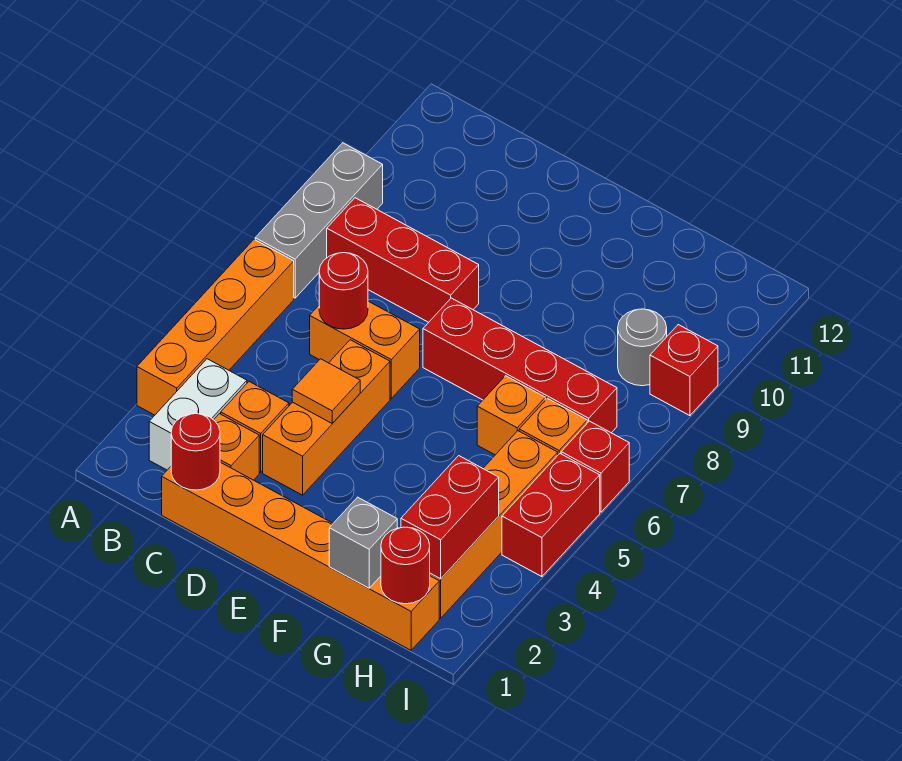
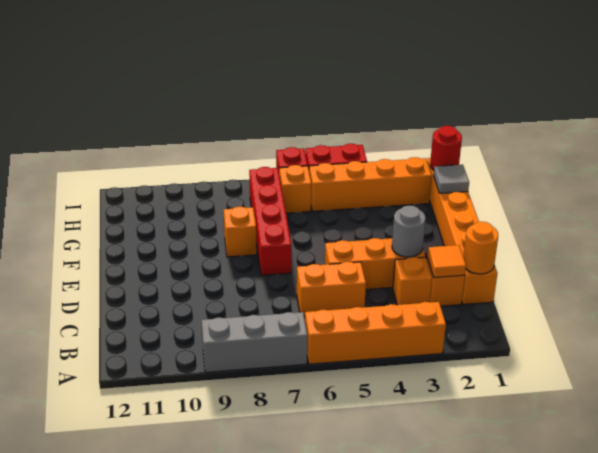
white 1x2 brick [149,359,247,470] -> none
red 1x3 brick [327,198,479,322] -> none
red 1x1 round brick [171,414,220,490] -> orange 1x1 round brick [463,222,498,274]
orange 1x2 brick [310,301,420,398] -> orange 1x2 brick turned to [297,262,366,317]
red 1x1 round brick [319,253,368,329] -> none
orange 1x1 tile [292,359,360,423] -> orange 1x1 tile moved to [427,245,466,278]
grey 1x1 brick [329,497,397,588] -> grey 1x1 tile [434,165,469,193]
orange 1x1 brick [477,376,545,455] -> orange 1x1 brick moved to [224,207,257,257]
red 1x2 brick [401,456,499,579] -> none
grey 1x1 round brick [618,309,667,386] -> grey 1x1 round brick moved to [392,205,426,257]
red 1x1 brick [650,325,718,416] -> none

